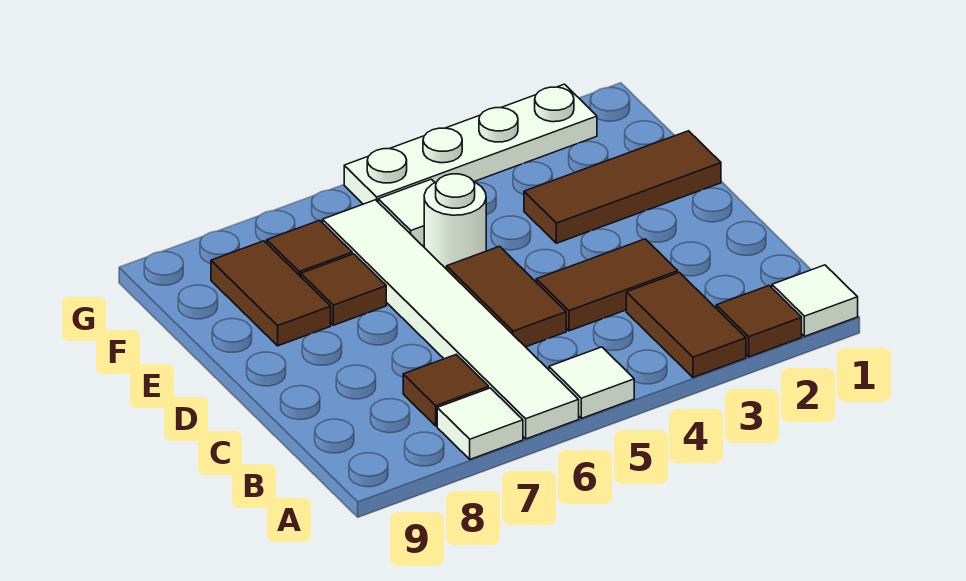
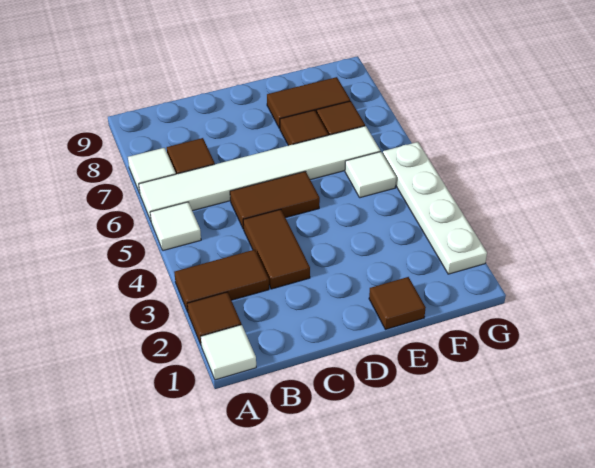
brown 1x3 tile [524,131,721,243] -> brown 1x1 tile [369,277,426,330]
white 1x1 round brick [424,174,486,269] -> none

